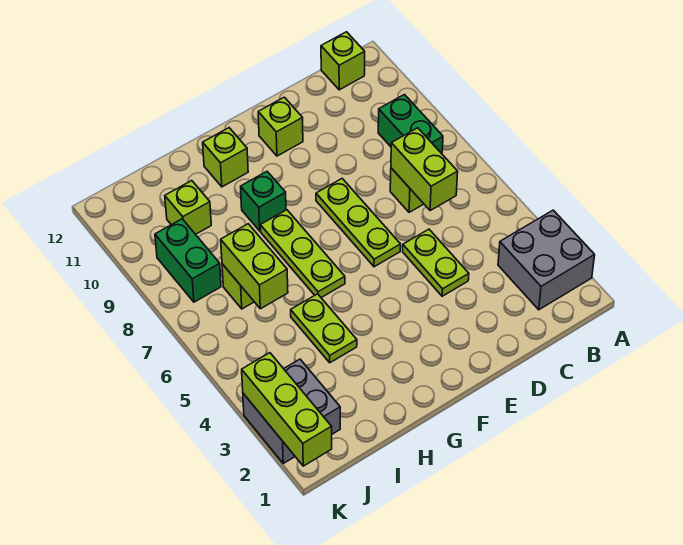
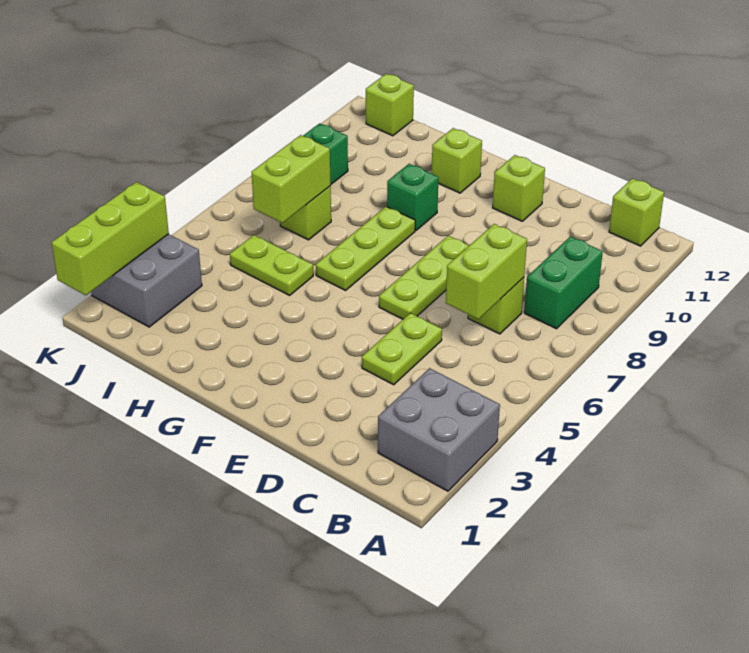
lime 1x2 plate [291,294,357,363] -> lime 1x2 plate turned to [230,235,313,295]
lime 1x1 brick [165,181,211,234] -> lime 1x1 brick moved to [366,74,414,136]

